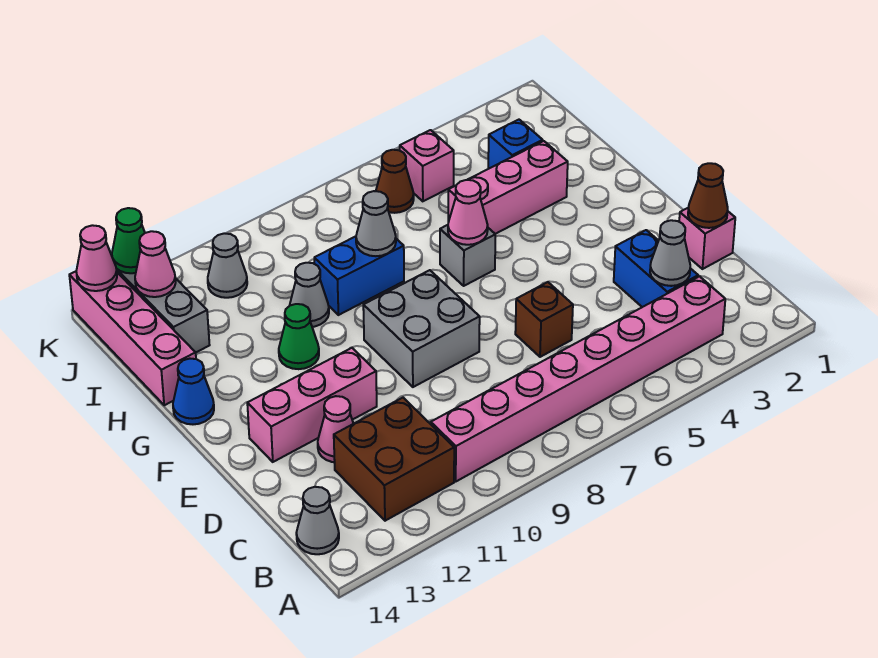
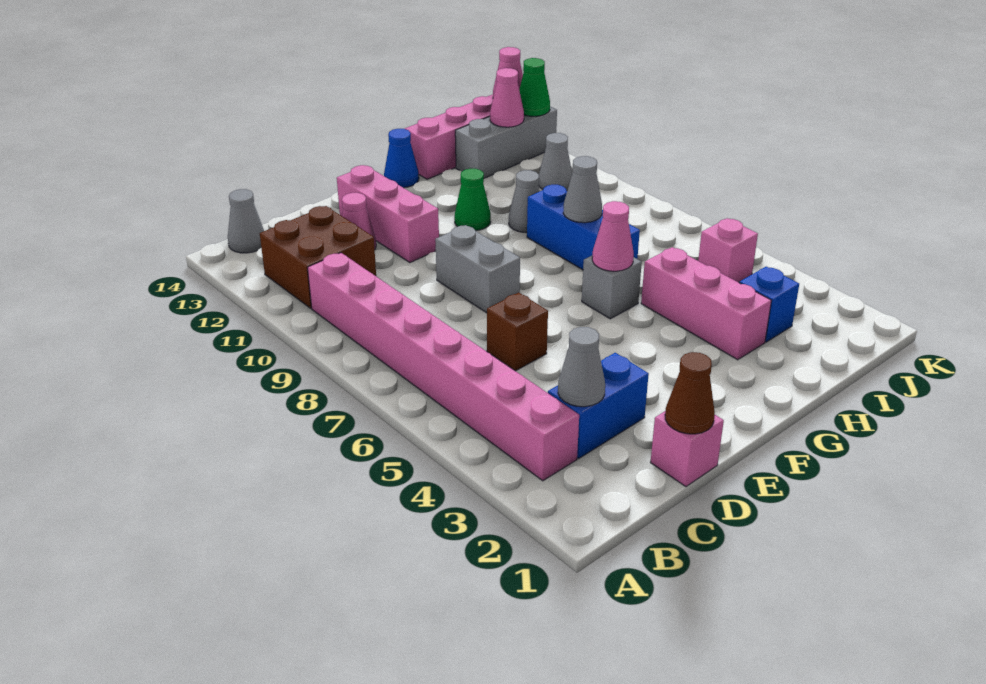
grey 2x2 brick [363,270,480,387] -> grey 1x2 brick [435,225,520,313]
blue 1x2 brick [314,236,404,315] -> blue 1x3 brick [527,185,640,270]
brown 1x1 cone [376,150,414,213] -> none

